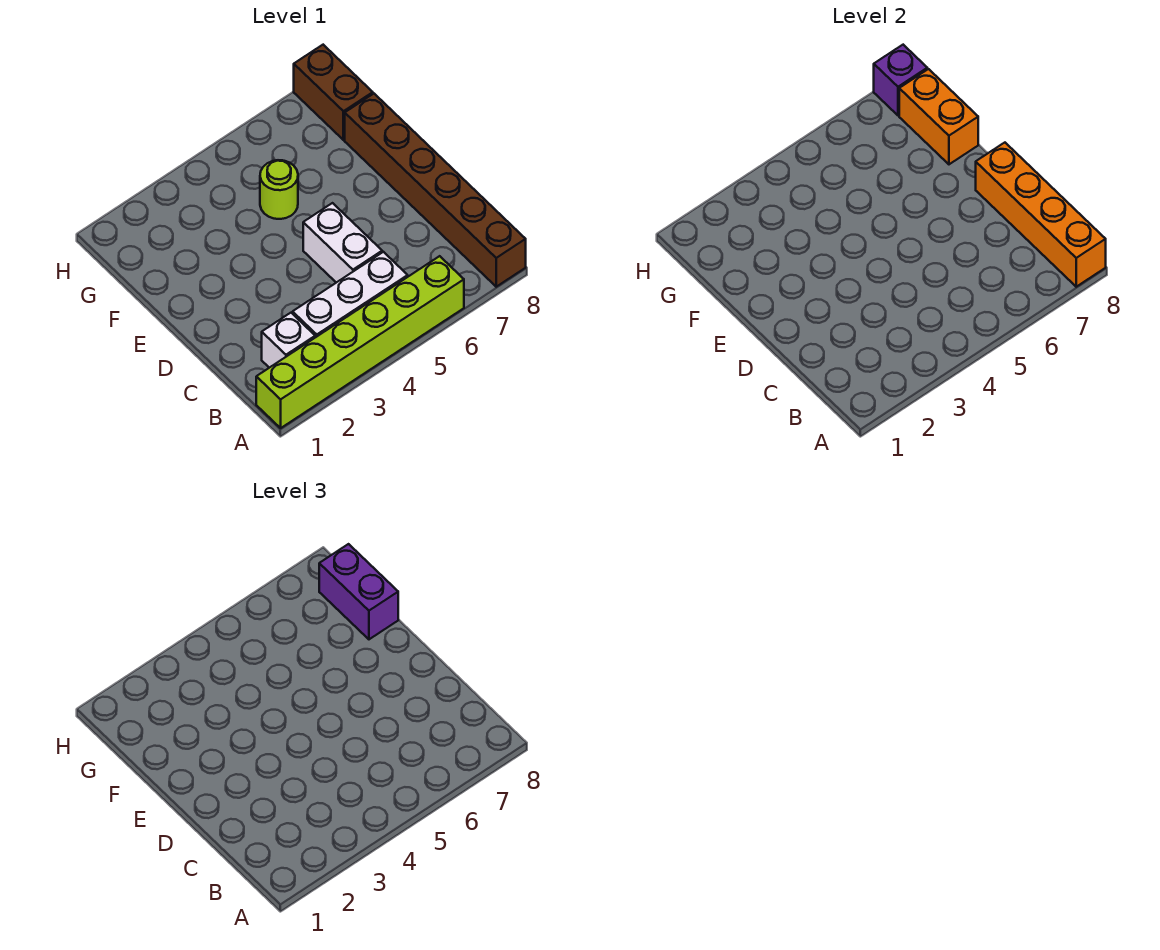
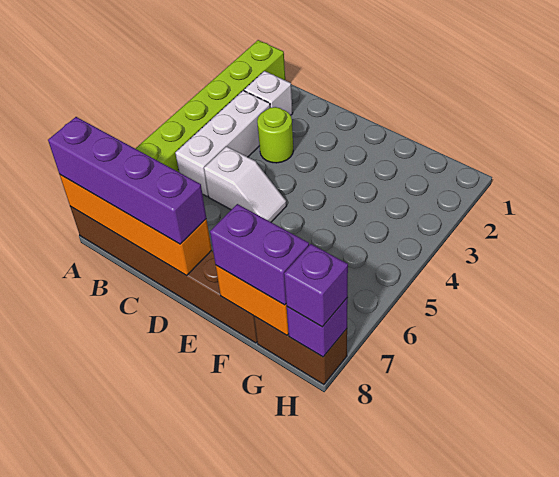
none -> purple 1x4 brick [48,117,206,244]
white 1x2 brick [303,203,382,283] -> white 1x2 slope [204,146,287,222]
lime 1x1 round brick [260,160,298,219] -> lime 1x1 round brick moved to [257,107,293,163]
none -> purple 1x1 brick [284,244,348,327]

